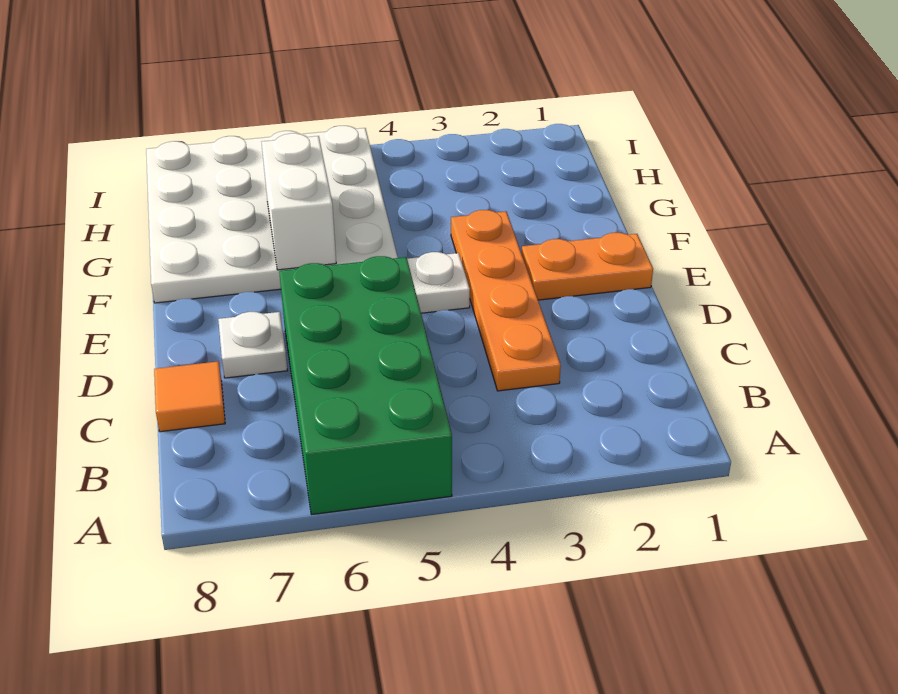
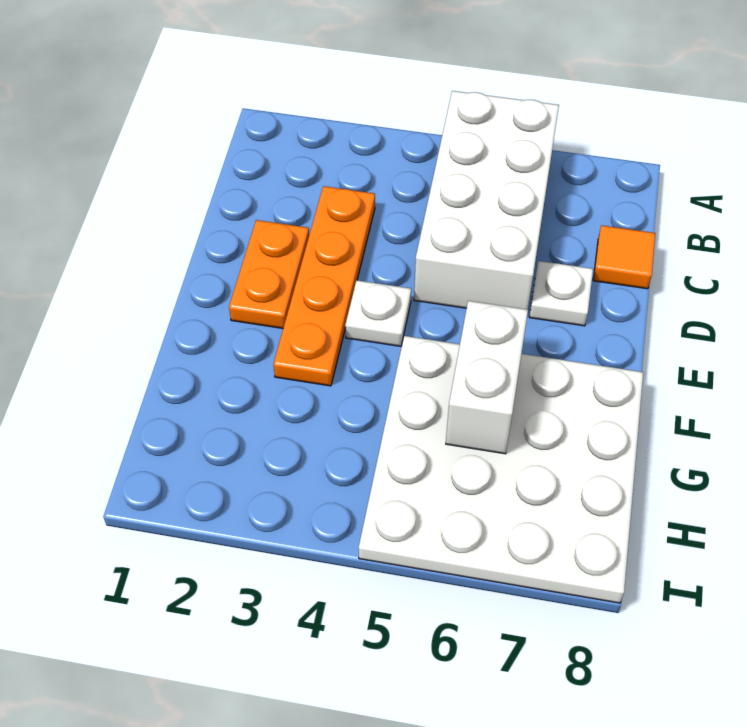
green 2x4 brick [279,256,452,515] -> white 2x4 brick [414,91,559,309]
orange 1x2 plate [522,233,653,300] -> orange 1x2 plate turned to [229,220,309,328]

